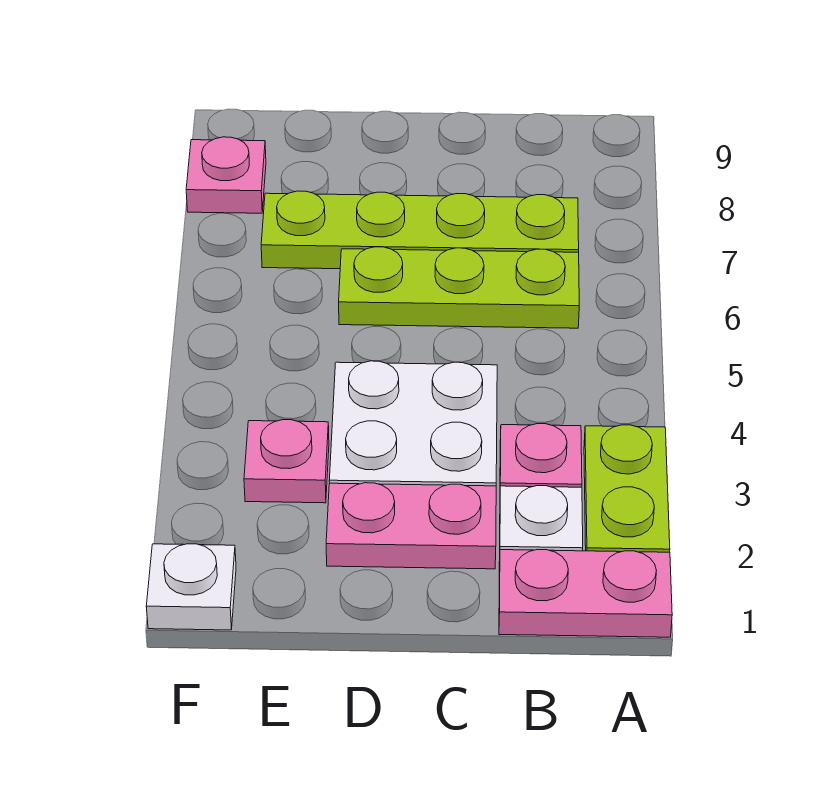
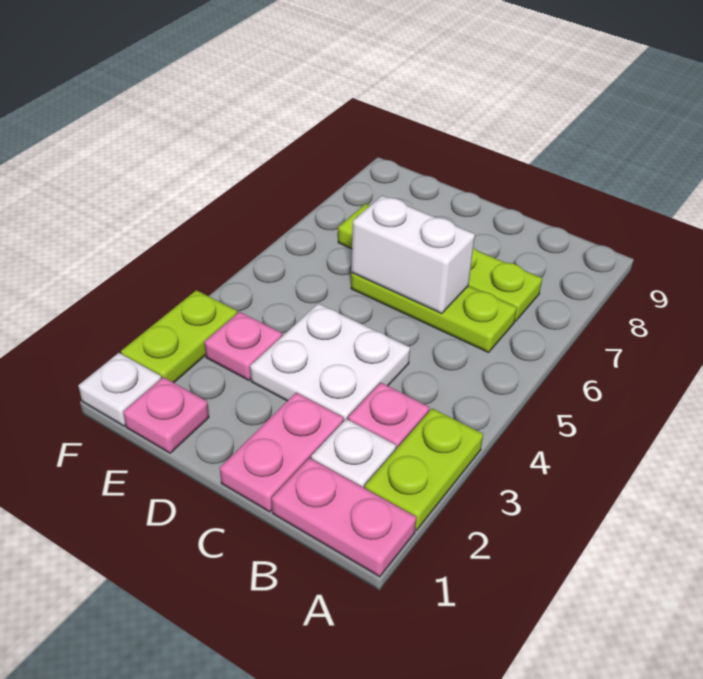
pink 1x2 plate [326,483,496,569] -> pink 1x2 plate turned to [220,393,344,512]
none -> white 1x2 brick [351,196,475,314]
none -> lime 1x2 plate [121,290,237,383]
pink 1x1 plate [186,137,266,213] -> pink 1x1 plate moved to [123,377,209,453]

